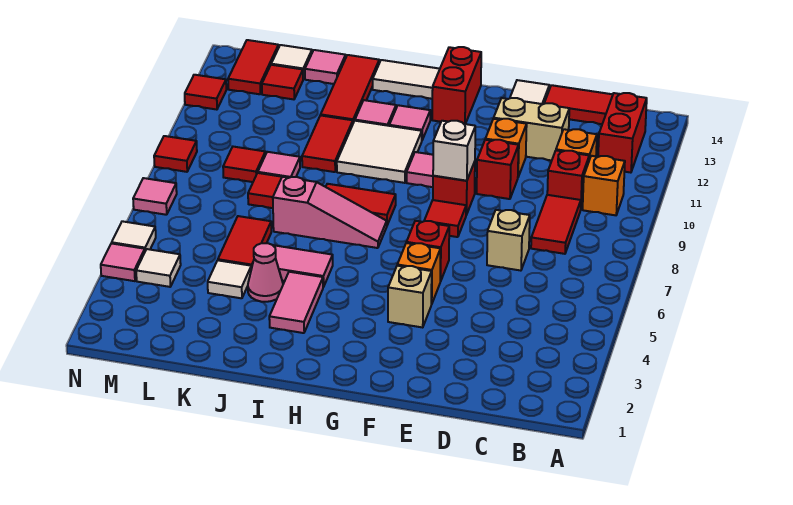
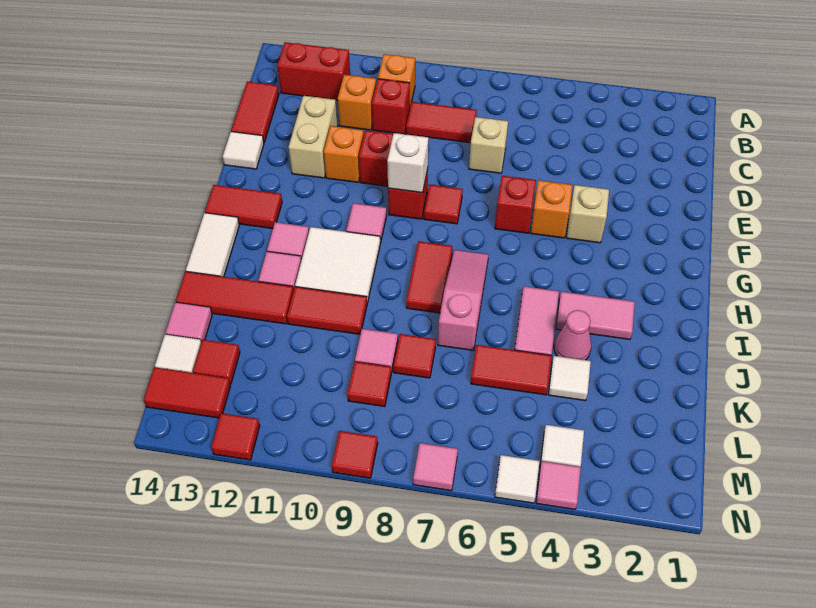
red 1x2 brick [432,47,481,124] -> red 1x2 tile [205,185,282,229]

